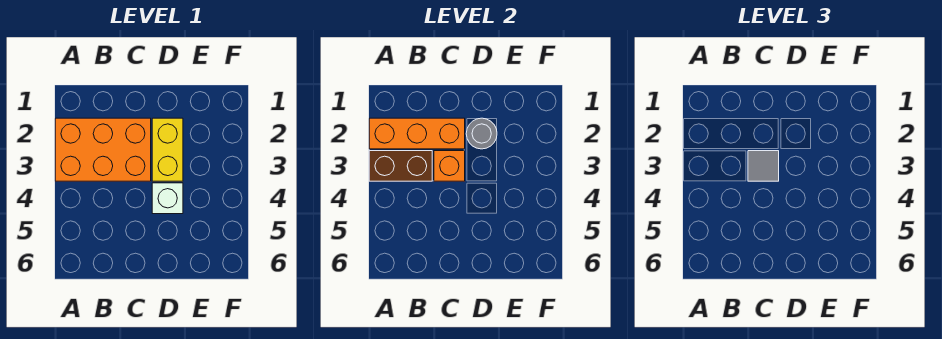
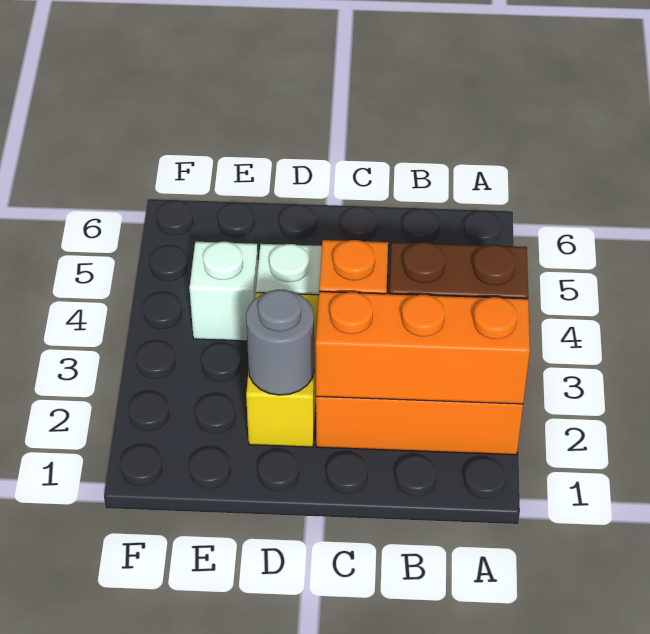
grey 1x1 tile [748,151,779,181] -> none
none -> white 1x1 brick [189,242,258,341]

